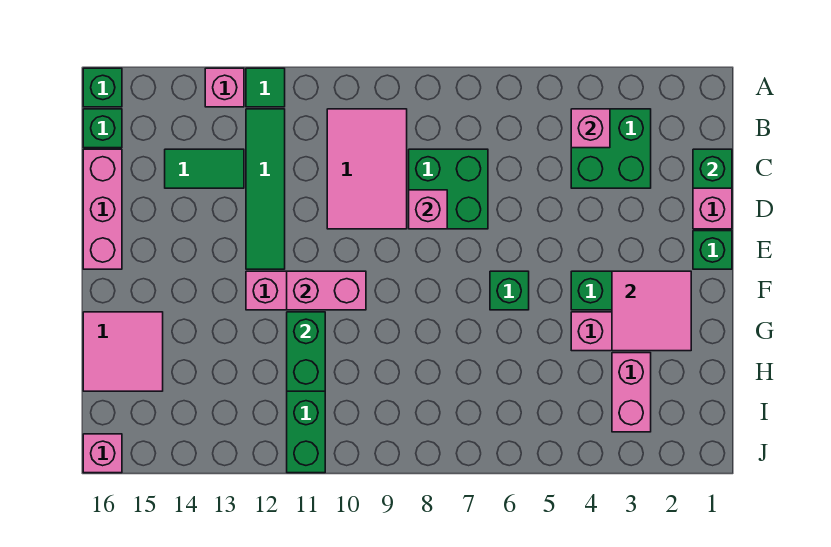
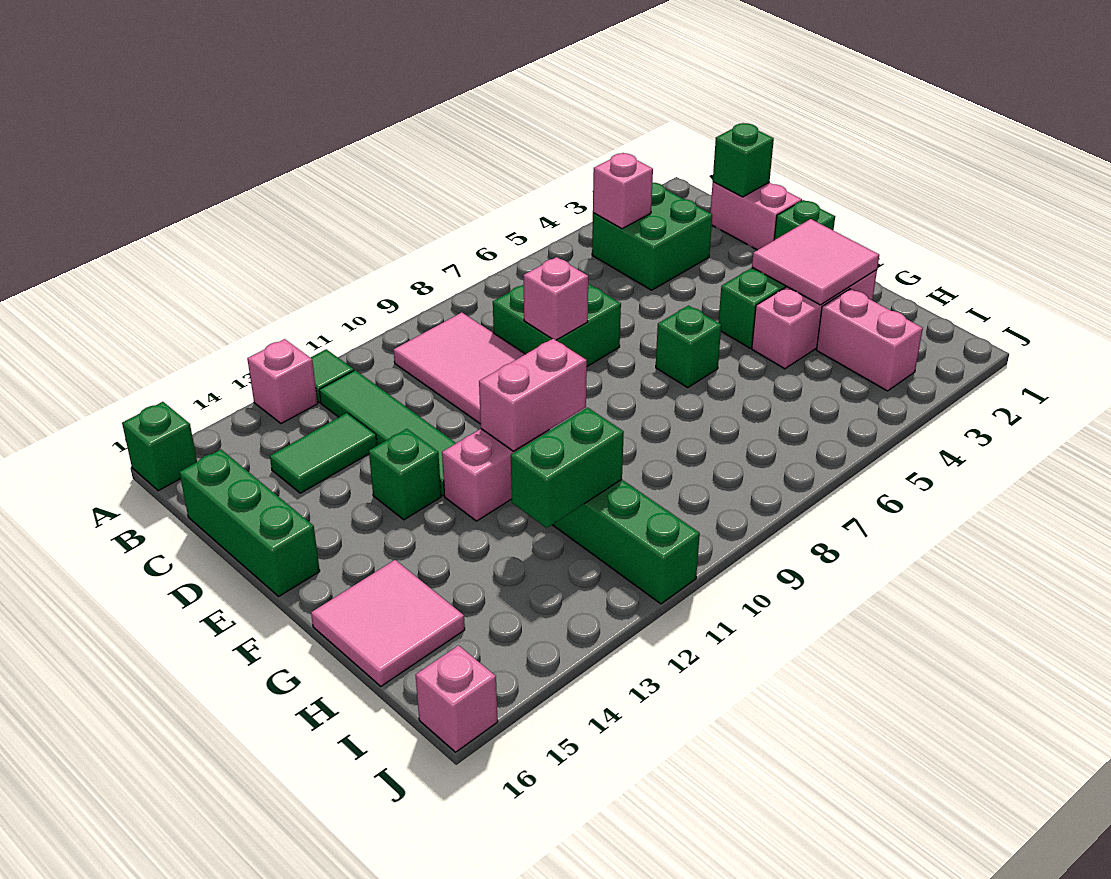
green 1x1 brick [83,109,122,148] -> green 1x1 brick moved to [369,429,441,520]
pink 1x3 brick [83,149,122,269] -> green 1x3 brick [179,449,320,596]
green 1x2 brick [287,312,325,391] -> green 1x2 brick turned to [511,408,624,528]

